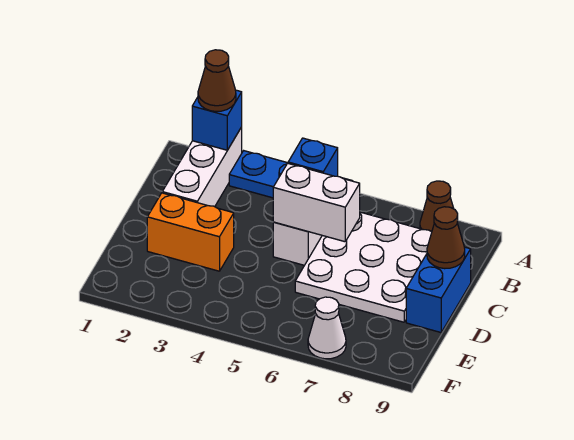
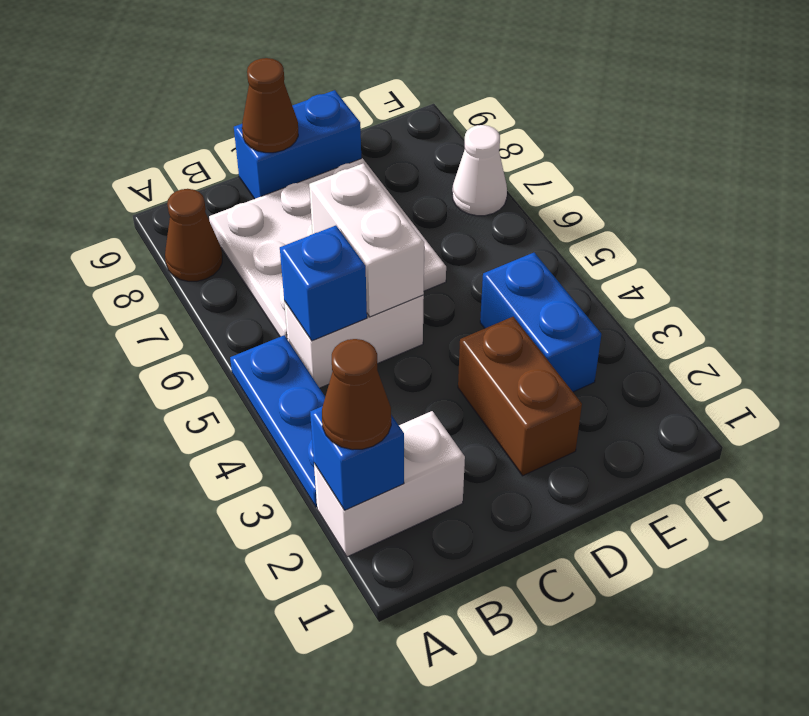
white 1x3 brick [162,127,242,207] -> white 1x2 brick [314,411,465,557]
orange 1x2 brick [147,193,234,271] -> brown 1x2 brick [458,317,582,476]
none -> blue 1x2 brick [480,253,601,392]

